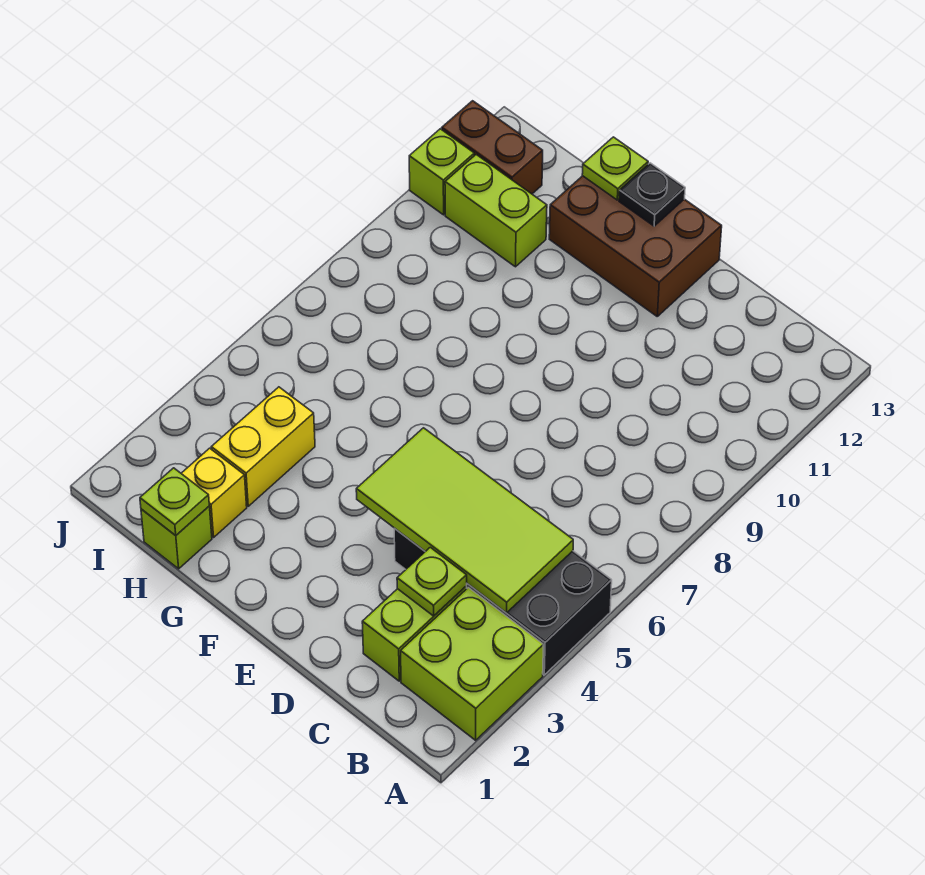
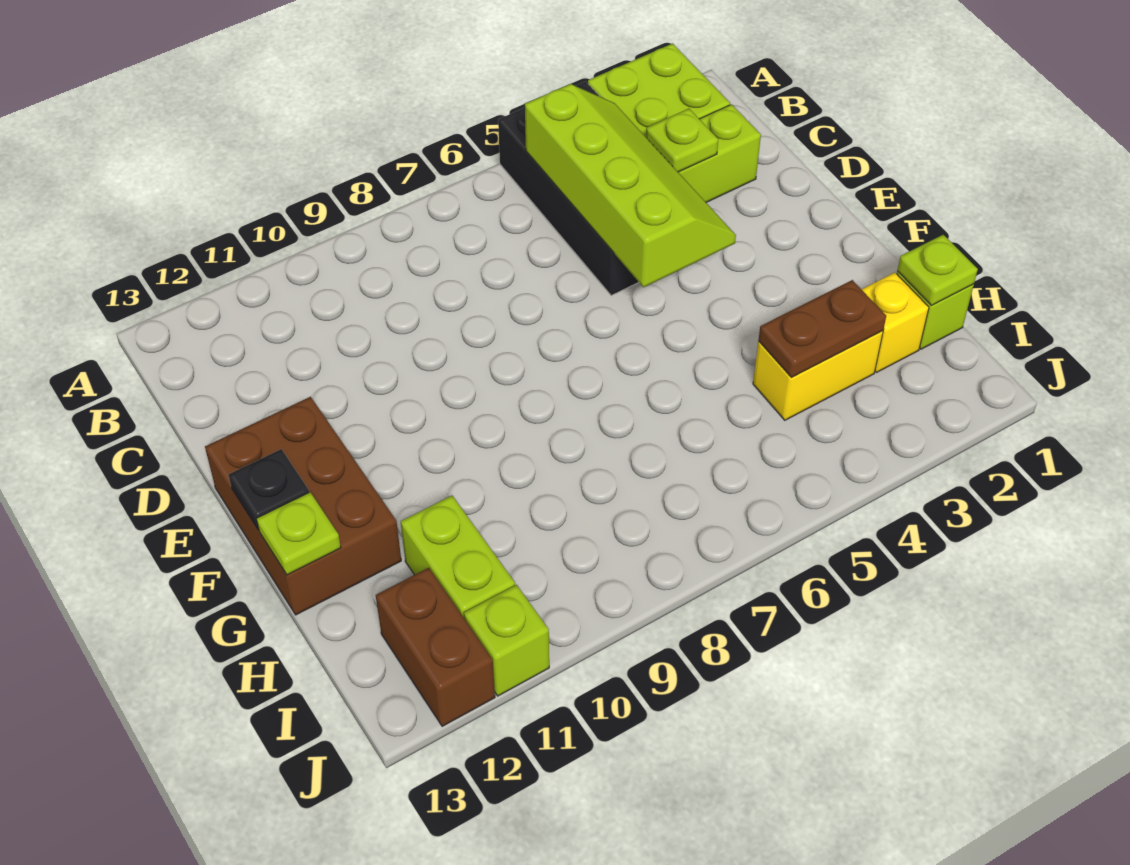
lime 2x4 tile [356,428,573,613] -> lime 2x4 slope [525,84,736,287]
none -> brown 1x2 plate [759,280,886,377]

